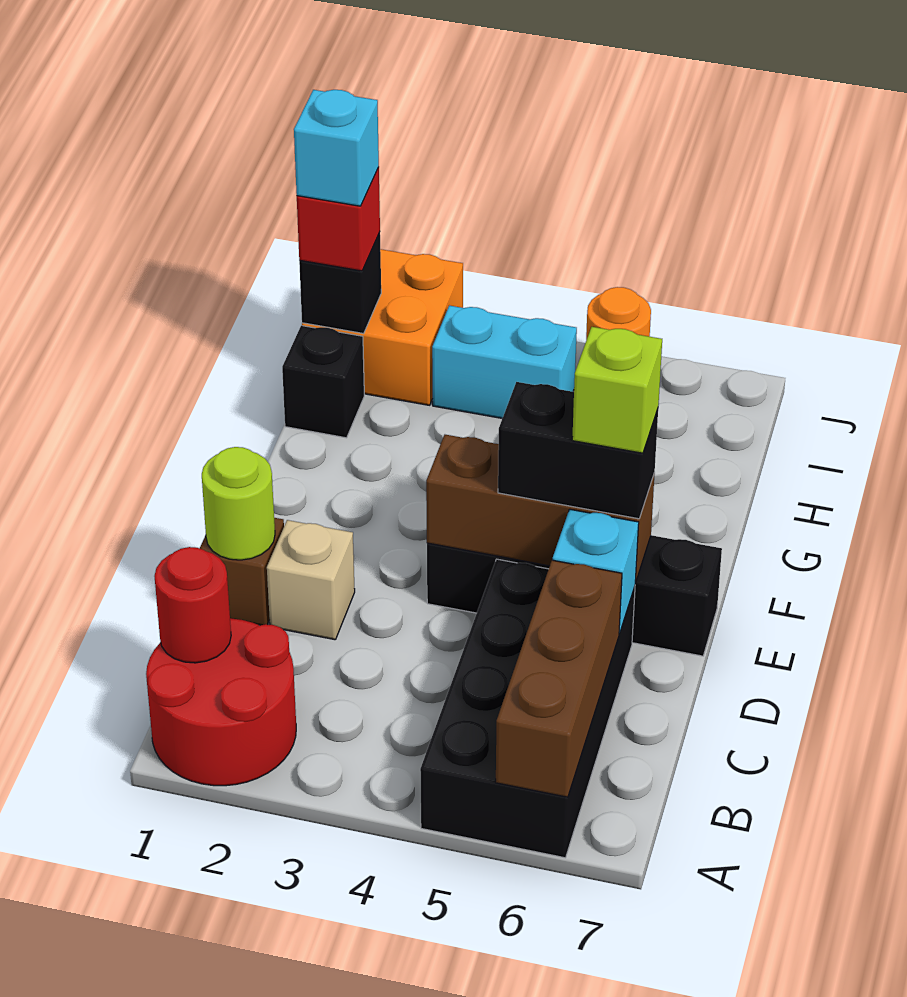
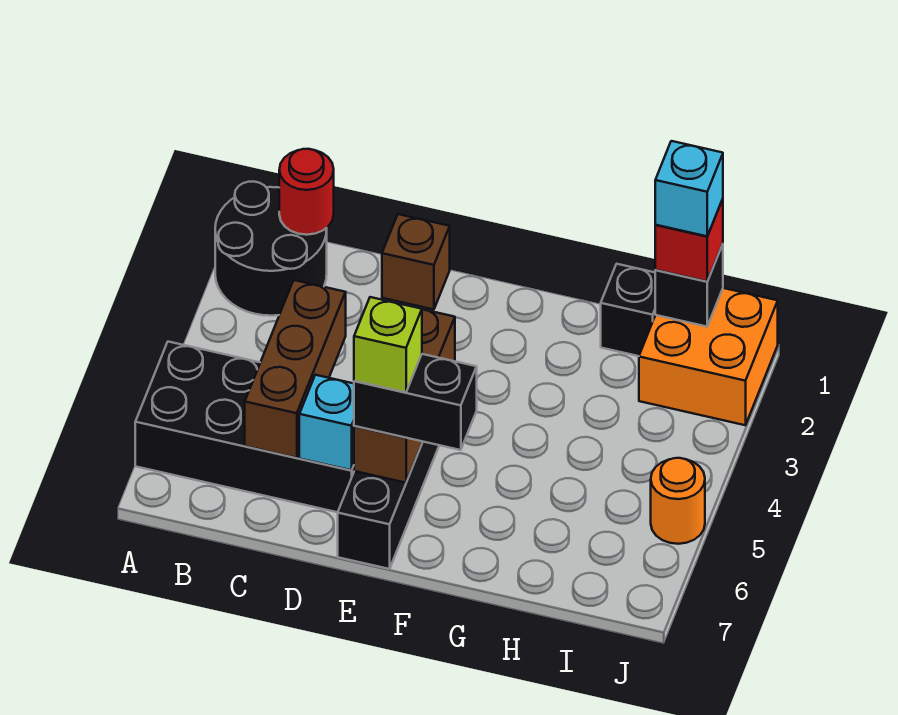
red 2x2 round brick [146,618,296,786] -> black 2x2 round brick [215,181,327,316]
brown 1x3 brick [496,560,622,797] -> brown 1x3 brick turned to [245,280,346,458]
lime 1x1 round brick [202,447,275,560] -> none
tan 1x1 brick [267,520,355,640] -> none
black 1x2 brick [498,382,658,519] -> black 1x2 brick turned to [354,354,477,450]
cyan 1x2 brick [432,306,577,418] -> none

